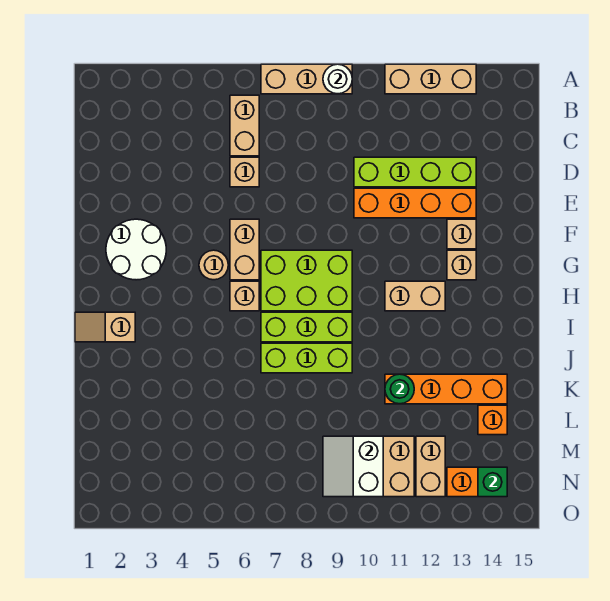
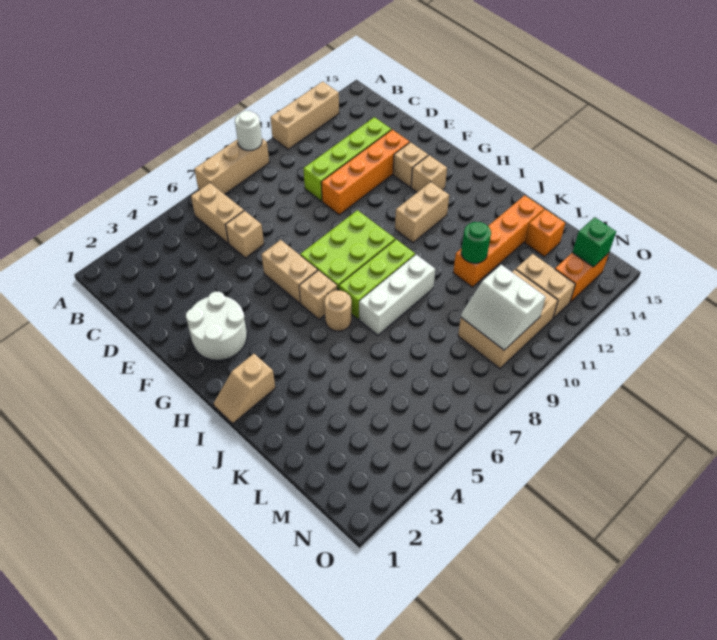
tan 1x1 round brick [199,250,228,280] -> tan 1x1 round brick moved to [324,290,351,331]
lime 1x3 brick [261,343,352,373] -> white 1x3 brick [359,255,435,335]

